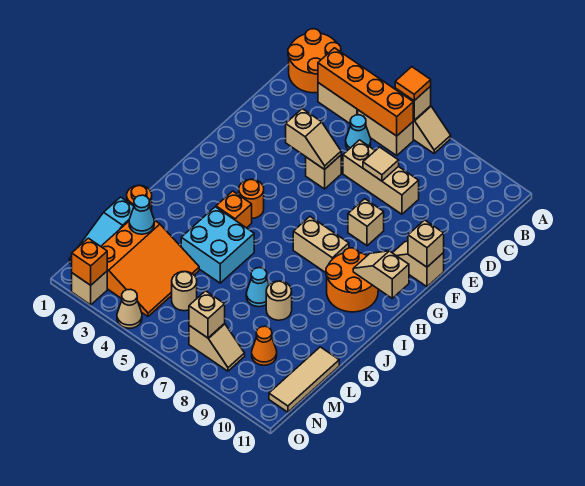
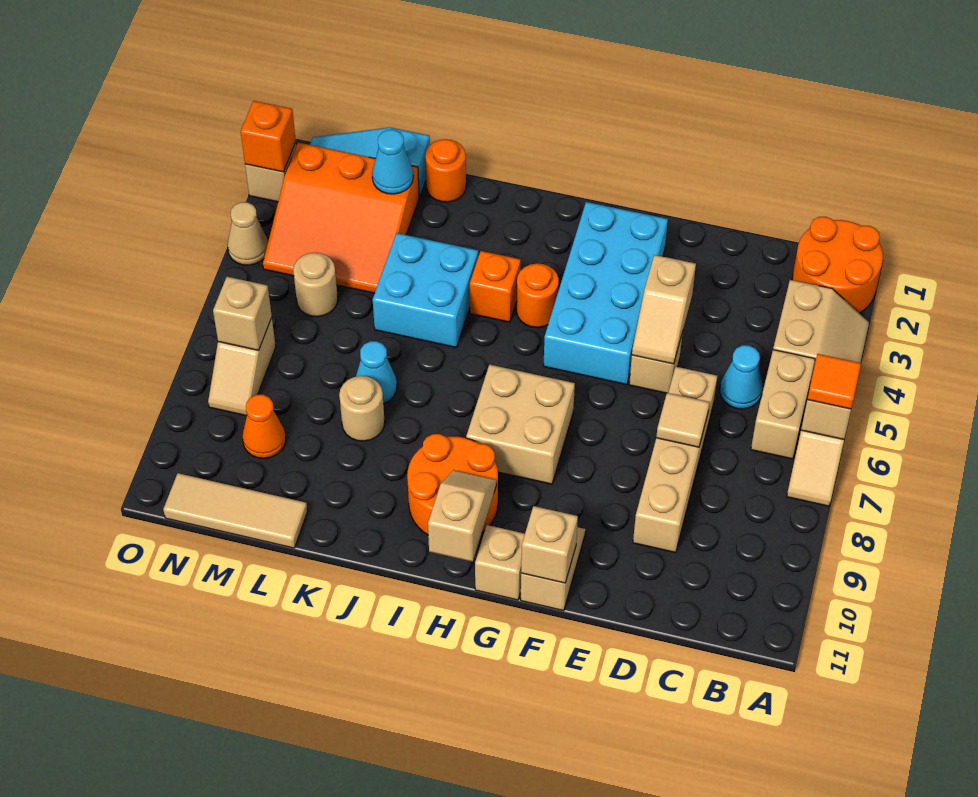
orange 1x4 brick [318,48,413,136] -> none
tan 1x3 brick [343,140,419,214] -> tan 1x4 brick [633,367,717,553]
none -> cyan 2x4 brick [544,202,668,385]
tan 1x1 brick [348,199,384,246] -> tan 1x1 brick moved to [475,525,525,600]
tan 1x2 brick [293,217,349,273] -> tan 2x2 brick [466,365,575,484]

